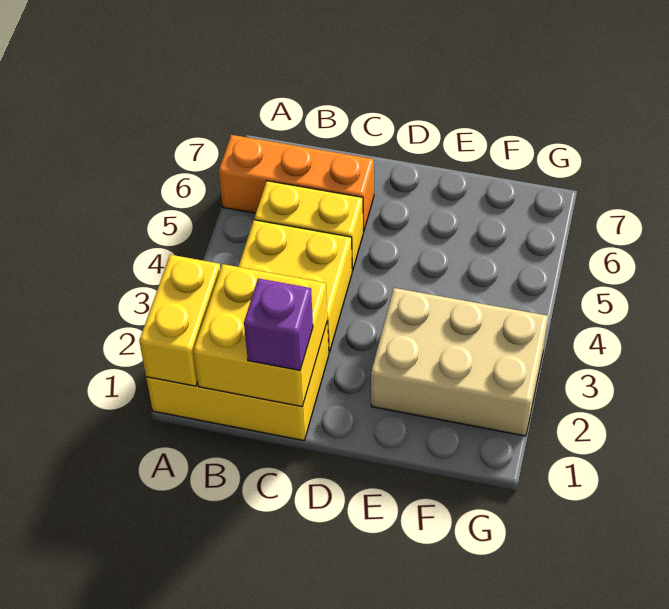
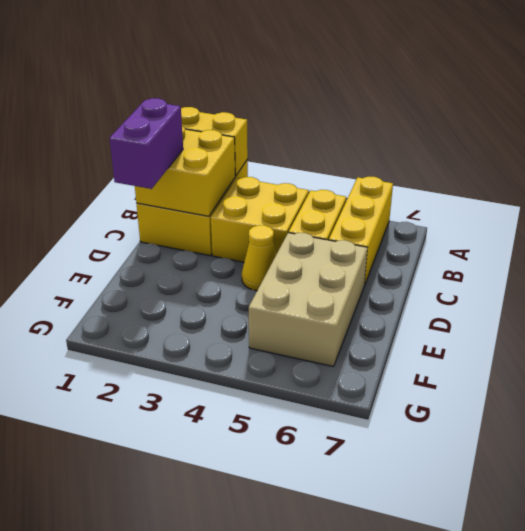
orange 1x3 brick [219,135,374,232] -> yellow 1x3 brick [329,177,393,286]
purple 1x1 brick [244,278,313,370] -> purple 1x2 brick [110,98,183,189]
none -> yellow 1x1 cone [242,225,276,291]
tan 2x3 brick [371,288,548,436] -> tan 2x3 brick moved to [249,233,367,367]

